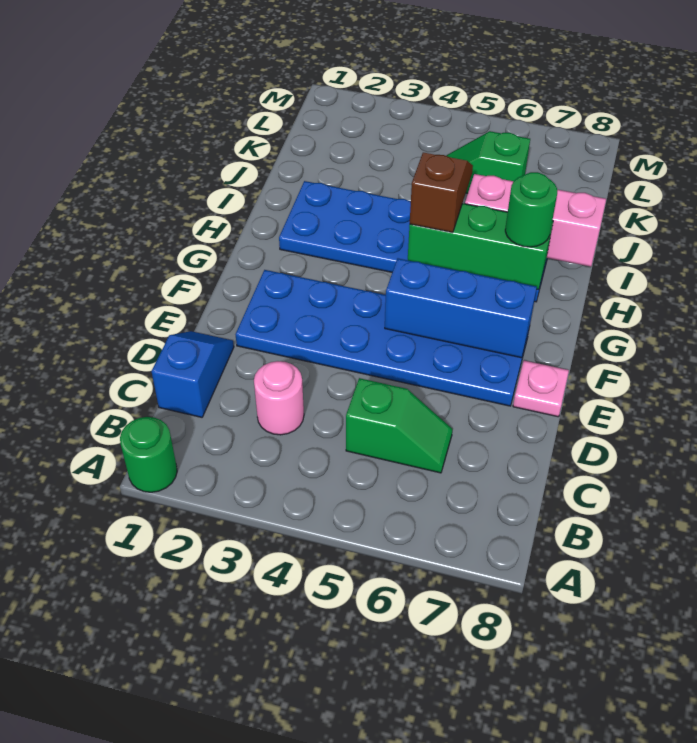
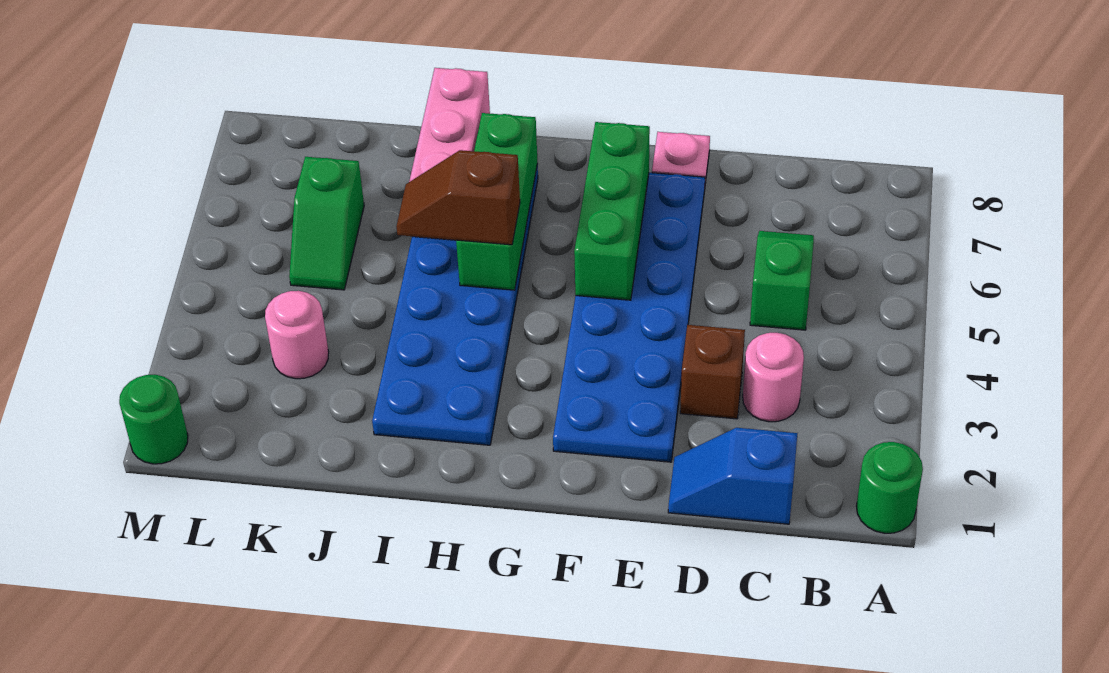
none -> brown 1x1 brick [680,325,745,419]
blue 1x3 brick [385,259,537,358] -> green 1x3 brick [574,122,650,300]
green 1x1 round brick [505,172,557,247] -> green 1x1 round brick moved to [119,375,188,464]
none -> pink 1x1 round brick [265,291,329,379]

